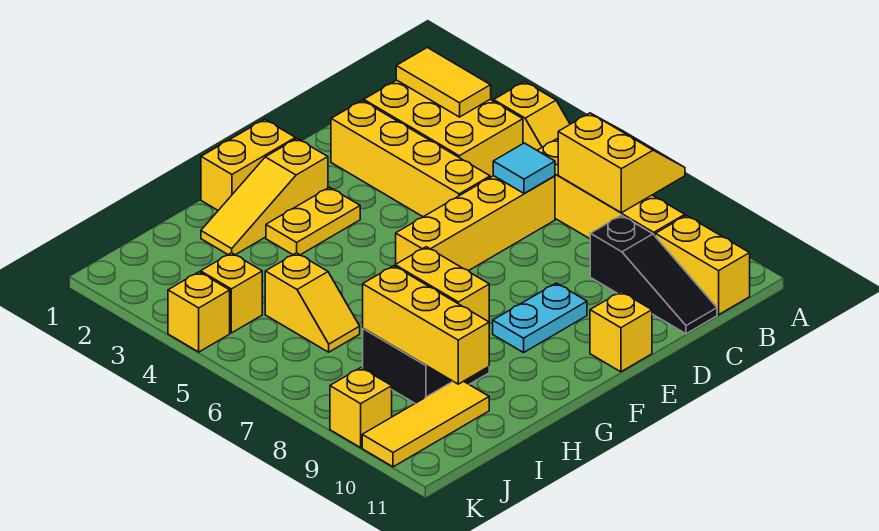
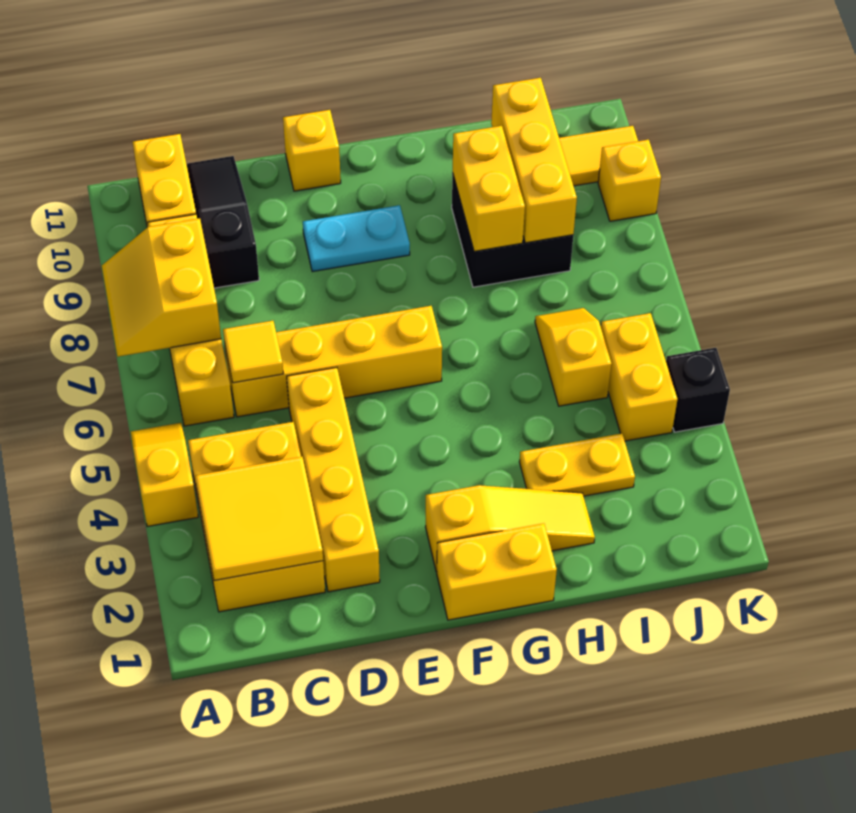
yellow 1x2 tile [396,48,491,117] -> yellow 2x2 tile [195,457,323,581]
cyan 1x1 tile [493,143,555,193] -> yellow 1x1 tile [223,321,283,383]
yellow 1x2 plate [266,187,360,255] -> yellow 1x2 plate moved to [519,433,635,496]
yellow 1x1 brick [201,253,262,333] -> yellow 1x2 brick [601,313,678,441]
yellow 1x1 brick [168,272,230,352] -> black 1x1 brick [666,348,730,432]

